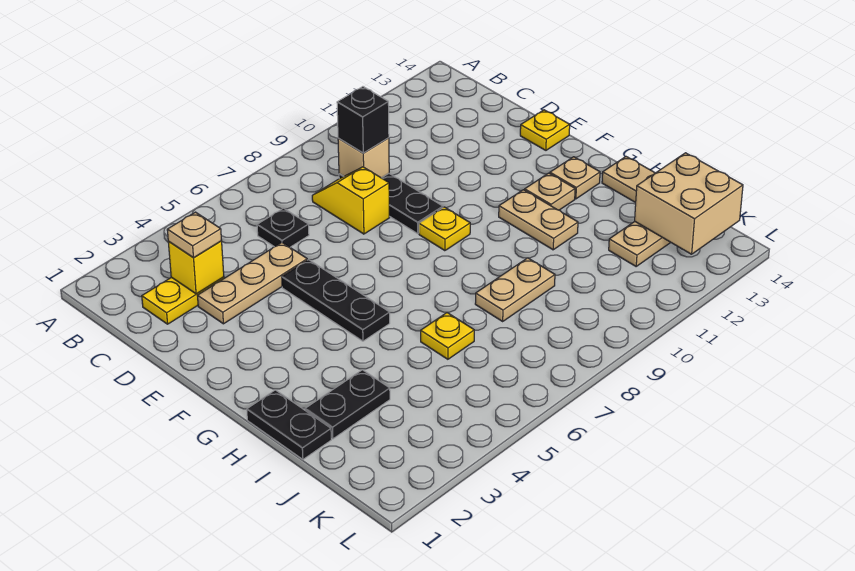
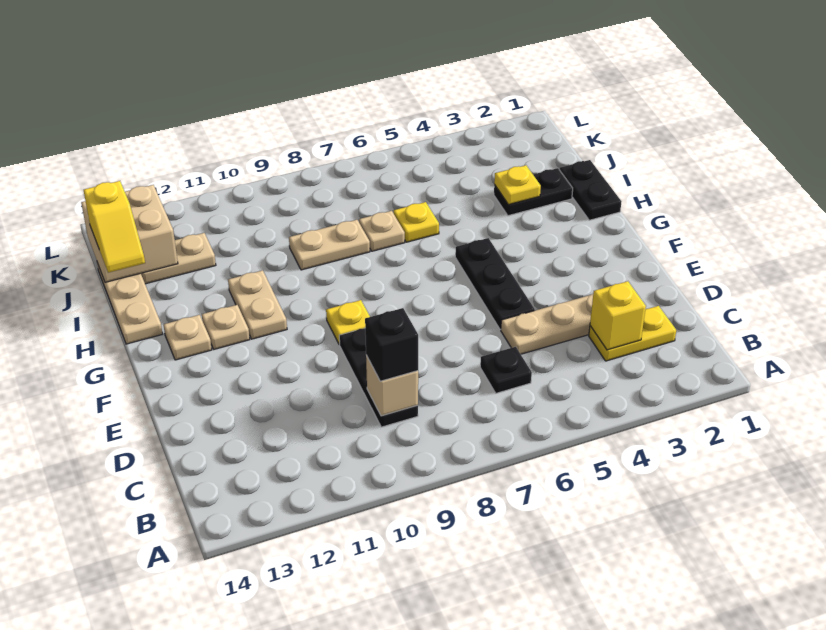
tan 1x1 plate [167,212,222,258] -> tan 1x1 plate moved to [359,211,405,251]
yellow 1x2 slope [312,167,389,234] -> yellow 1x2 slope moved to [84,181,145,273]
yellow 1x1 plate [520,110,570,150] -> yellow 1x1 plate moved to [494,165,541,205]

